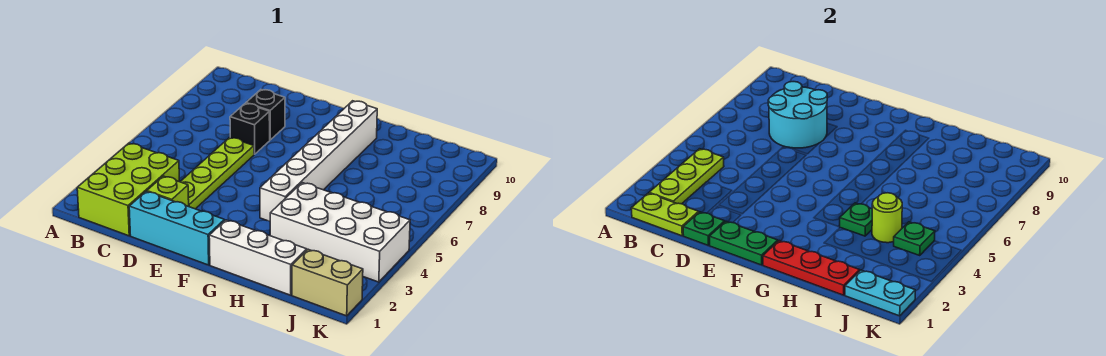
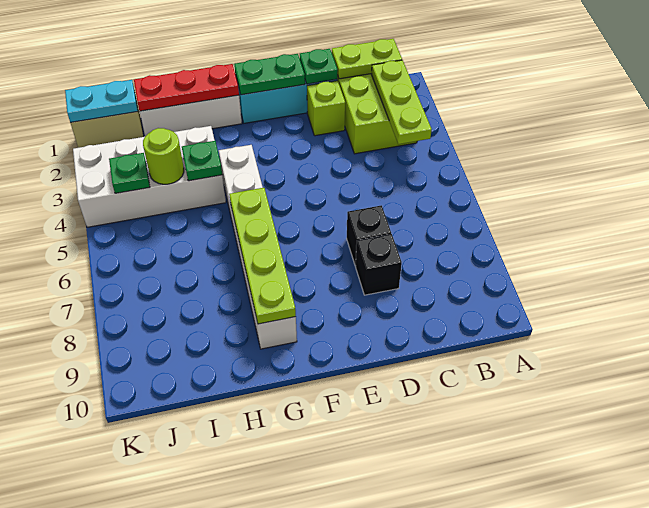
cyan 2x2 round brick [768,82,827,148] -> none
lime 1x4 plate [180,137,254,209] -> lime 1x4 plate moved to [229,188,296,324]

